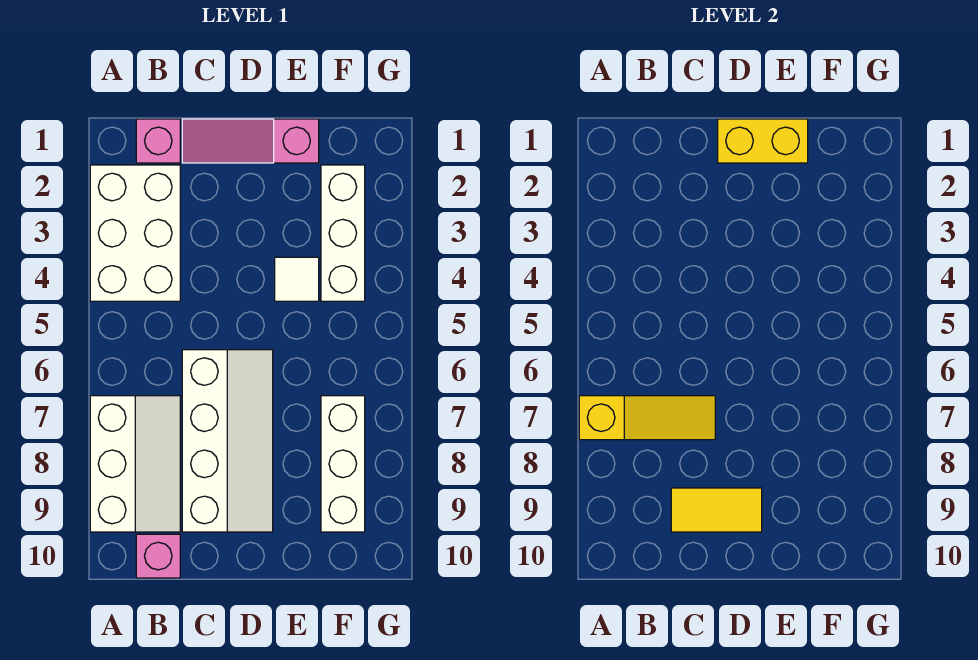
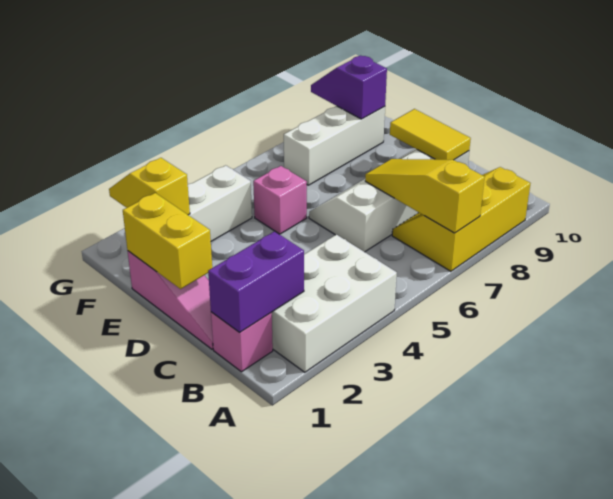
white 2x3 slope [90,396,180,532] -> yellow 2x3 slope [392,167,531,271]
none -> purple 1x2 brick [208,231,304,333]
pink 1x1 brick [136,534,180,578] -> pink 1x1 brick moved to [253,166,307,234]
white 1x1 tile [275,257,319,301] -> none
none -> yellow 1x2 slope [109,158,190,215]
none -> purple 1x2 slope [311,55,387,119]

